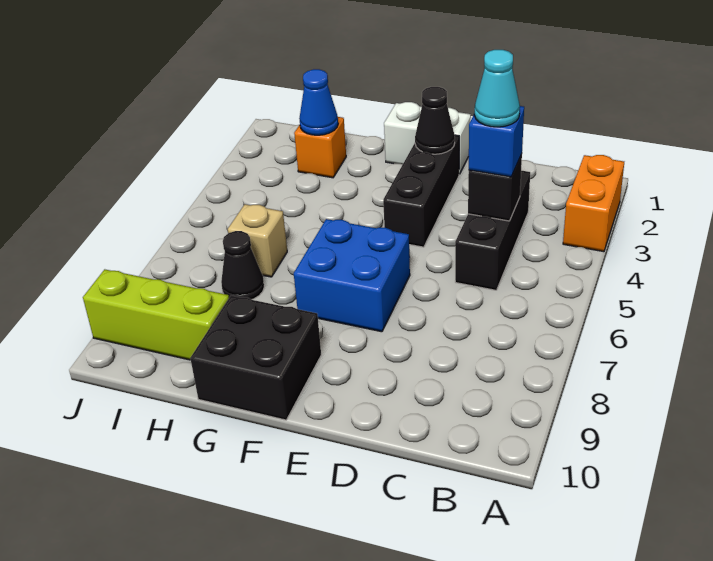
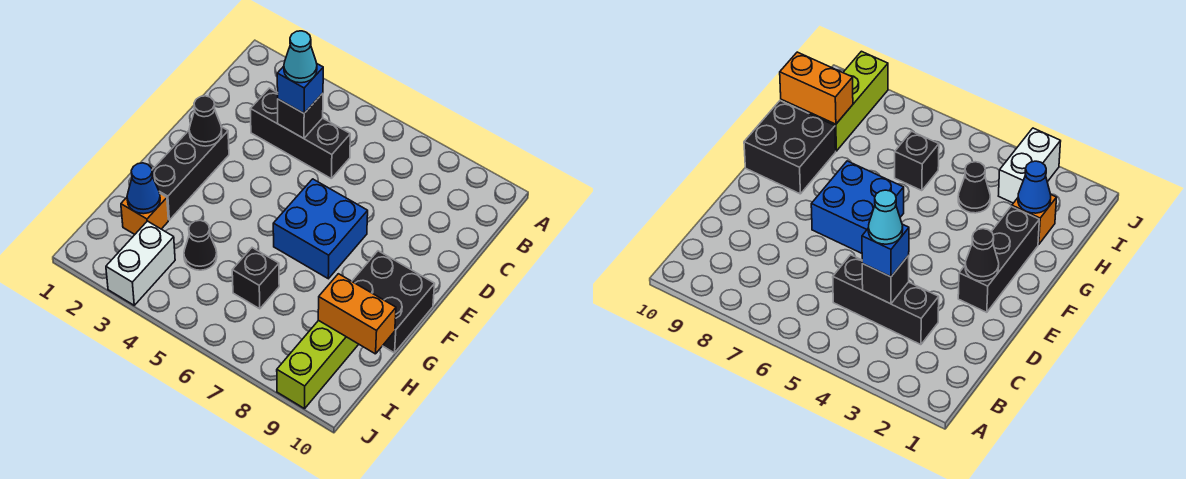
orange 1x2 brick [563,155,624,252] -> orange 1x2 brick moved to [318,274,396,354]
white 1x2 brick [384,102,471,174] -> white 1x2 brick moved to [106,221,175,305]
black 1x3 brick [383,135,459,247] -> black 1x3 brick turned to [152,127,229,220]
tan 1x1 brick [228,204,287,277] -> black 1x1 brick [232,248,279,309]
black 1x1 cone [221,231,264,299] -> black 1x1 cone moved to [184,220,217,270]

